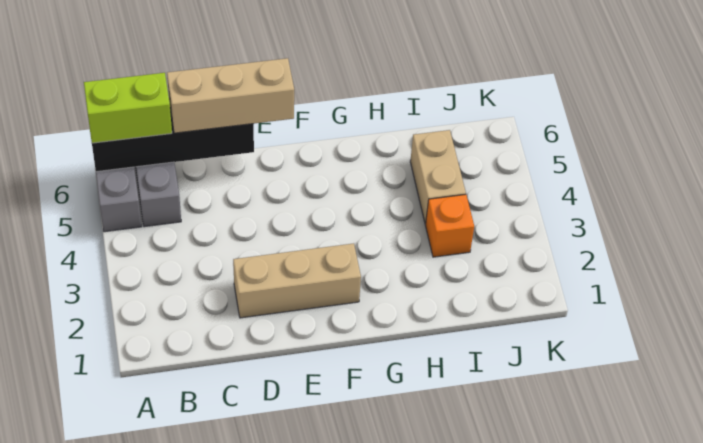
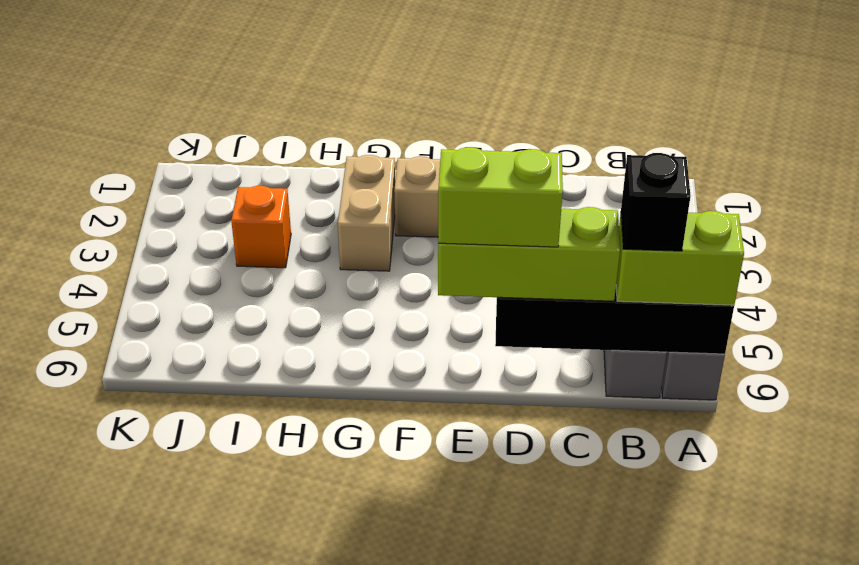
none -> black 1x1 brick [621,153,691,251]
tan 1x3 brick [167,58,294,133] -> lime 1x3 brick [438,207,620,301]
none -> lime 1x2 brick [438,147,563,247]
tan 1x2 brick [410,130,466,224] -> tan 1x2 brick moved to [338,155,395,271]

